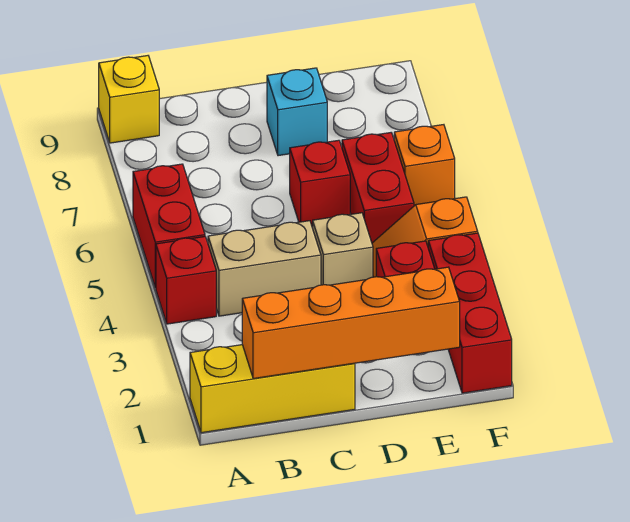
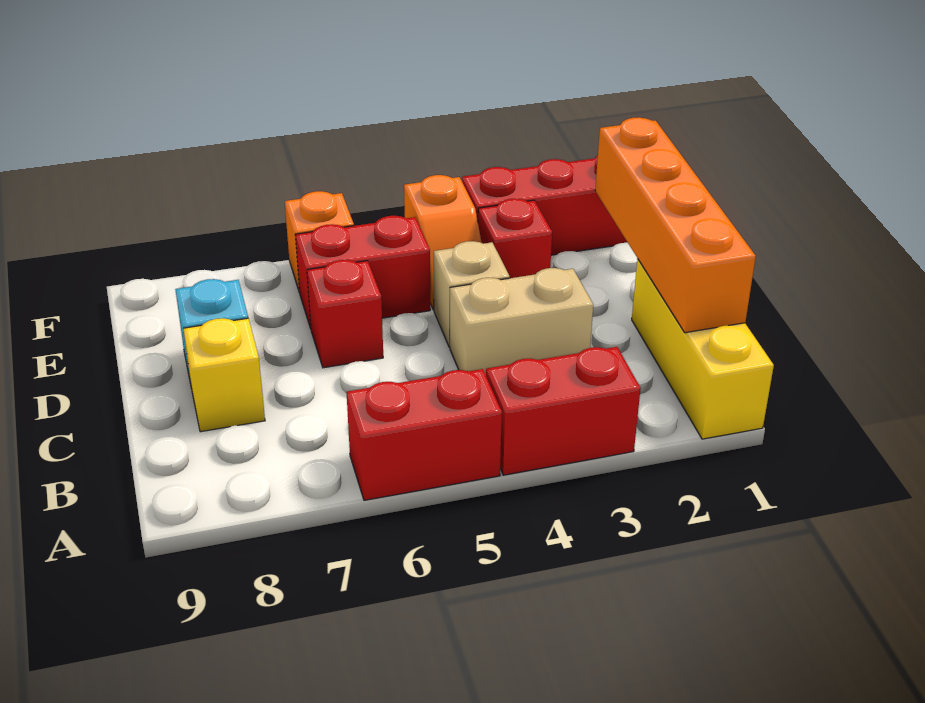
red 1x1 brick [156,237,216,324] -> red 1x2 brick [486,347,641,475]
yellow 1x1 brick [99,56,159,143] -> yellow 1x1 brick moved to [183,318,265,432]
tan 1x2 brick [208,221,321,316] -> tan 1x2 brick turned to [450,268,593,375]

